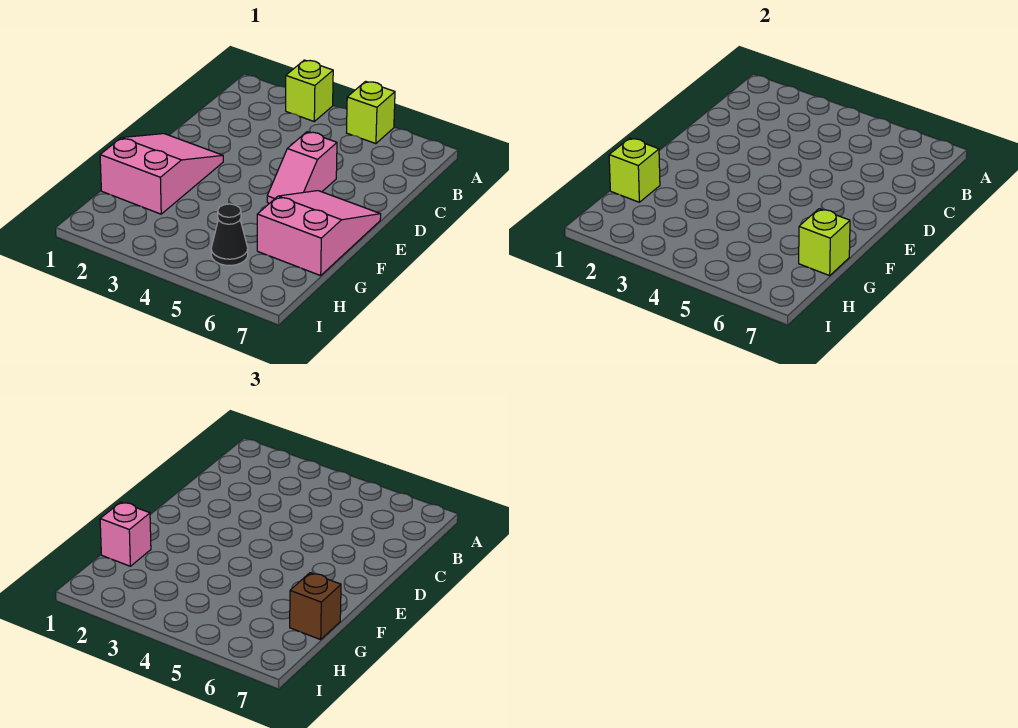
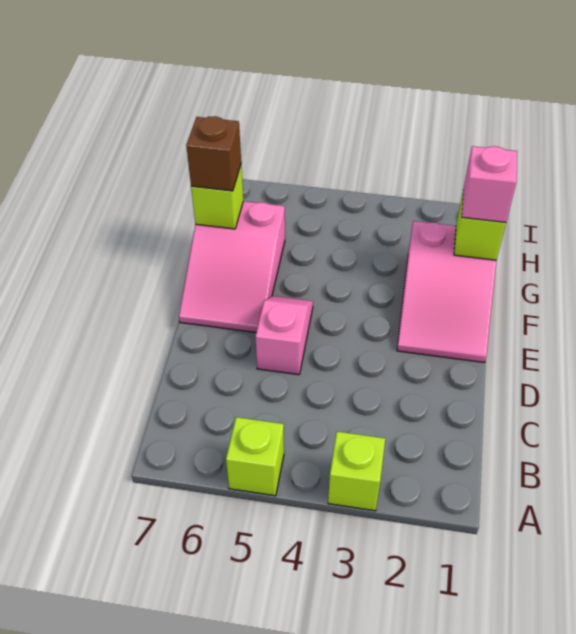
black 1x1 cone [211,204,248,265] -> none

